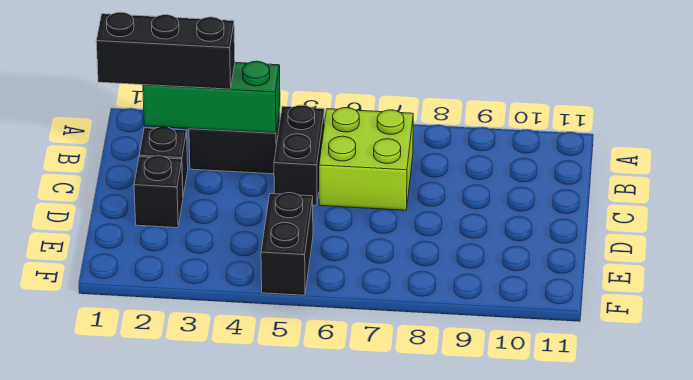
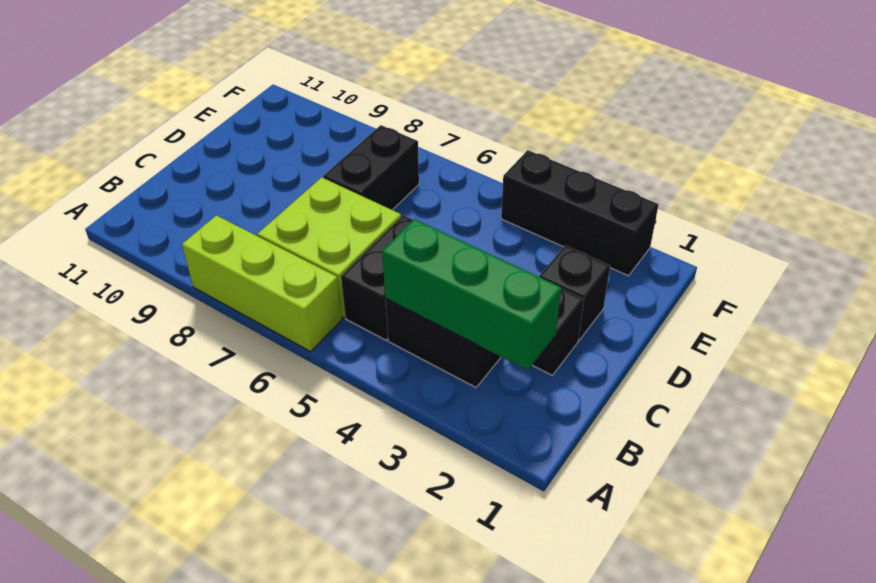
none -> lime 1x3 brick [182,215,342,352]
black 1x3 brick [96,12,235,89] -> black 1x3 brick moved to [501,150,659,276]
black 1x2 brick [261,193,313,295] -> black 1x2 brick moved to [323,125,419,210]

